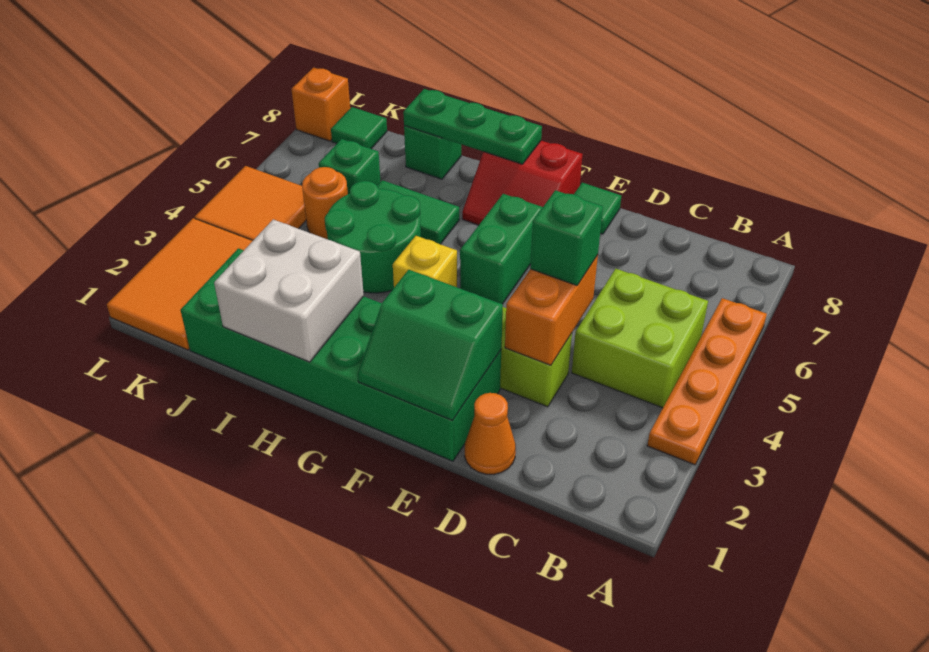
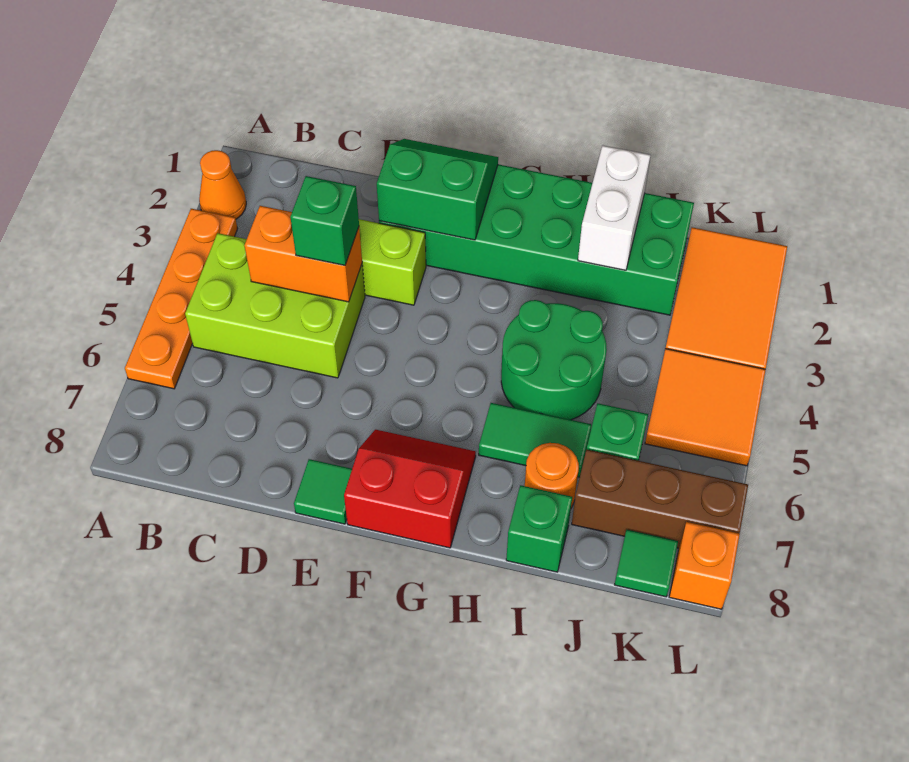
lime 2x2 brick [572,269,708,408] -> lime 2x3 brick [185,233,365,378]
orange 1x1 cone [465,393,516,474] -> orange 1x1 cone moved to [199,150,246,219]
orange 1x2 brick [505,255,598,365] -> orange 1x2 brick turned to [245,206,362,302]
green 1x2 brick [460,194,543,304] -> none
yellow 1x1 brick [393,236,457,287] -> none
green 1x3 plate [403,89,542,164] -> none
white 2x2 brick [214,219,364,362] -> white 1x2 brick [578,146,651,270]
orange 1x1 round brick [302,167,348,239] -> orange 1x1 round brick moved to [525,443,579,508]
none -> brown 1x3 brick [572,450,748,548]

